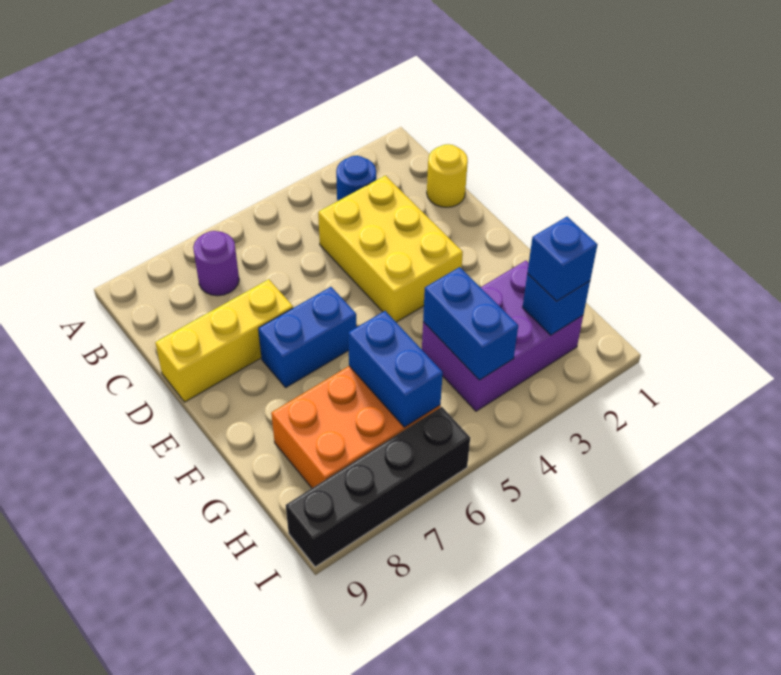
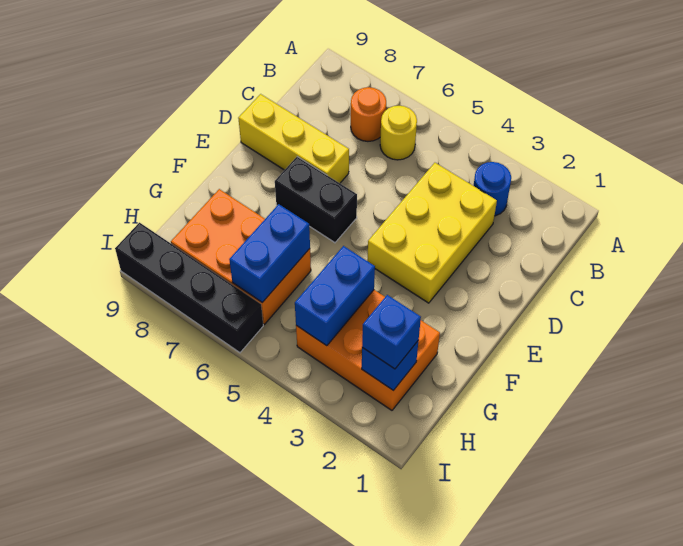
purple 1x1 round brick [193,231,239,296] -> orange 1x1 round brick [351,87,386,141]
yellow 1x1 round brick [427,144,468,207] -> yellow 1x1 round brick moved to [380,106,417,160]
blue 1x2 brick [258,287,357,387] -> black 1x2 brick [275,157,357,243]
purple 2x3 brick [422,261,583,411] -> orange 2x3 brick [296,290,440,410]

